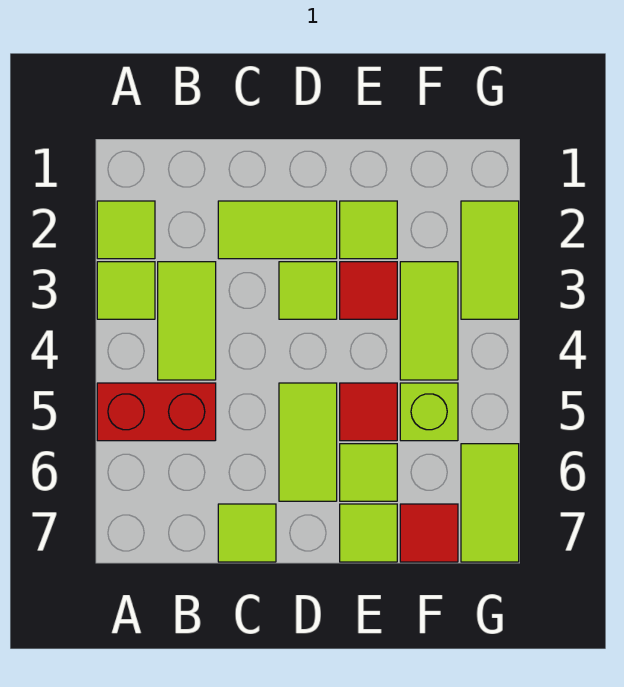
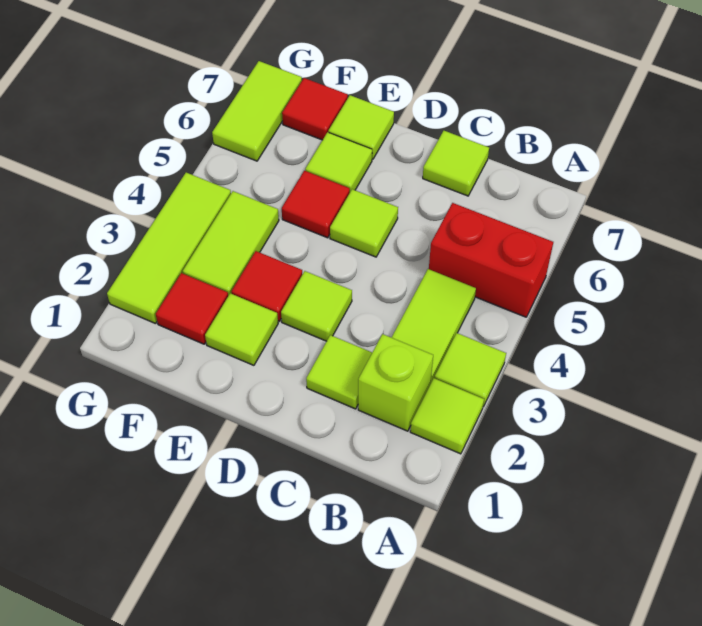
lime 1x2 tile [218,201,337,259] -> lime 1x1 tile [306,335,372,409]
lime 1x2 tile [279,383,337,501] -> lime 1x1 tile [330,189,398,257]
none -> red 1x1 tile [156,273,228,344]
lime 1x1 brick [400,383,458,441] -> lime 1x1 brick moved to [358,334,433,431]
lime 1x2 tile [461,201,519,319] -> lime 1x3 tile [107,173,231,324]

